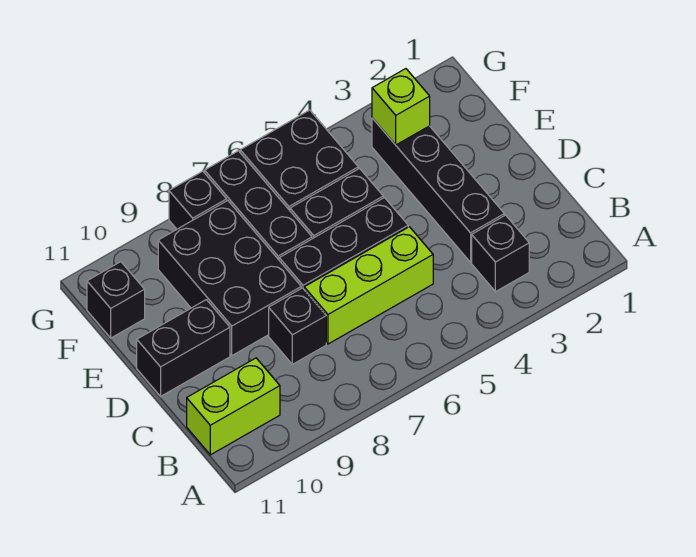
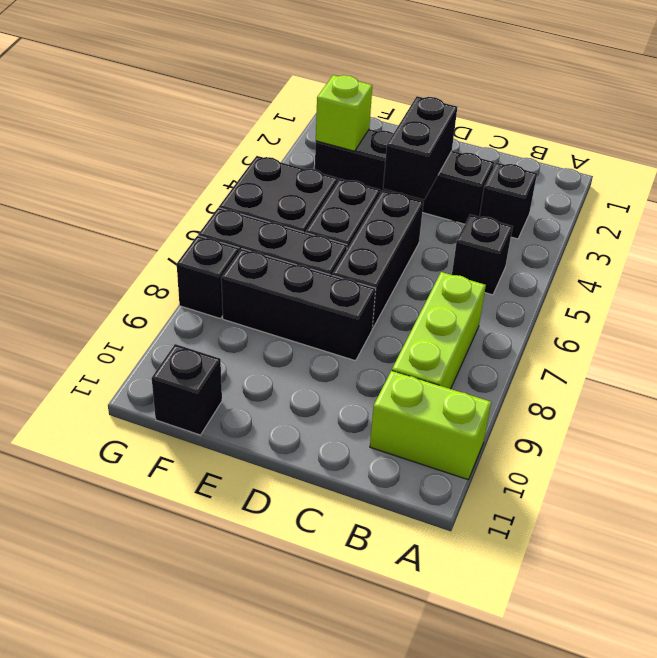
lime 1x2 brick [187,358,280,455] -> lime 1x2 brick turned to [370,371,491,479]
lime 1x3 brick [304,227,433,344] -> lime 1x3 brick moved to [392,272,486,389]
black 1x1 brick [269,288,326,364] -> black 1x1 brick moved to [452,214,513,295]
black 2x3 brick [158,200,301,356] -> black 1x3 brick [221,249,376,361]
black 1x2 brick [137,300,230,396] -> black 1x2 brick moved to [383,96,457,200]

